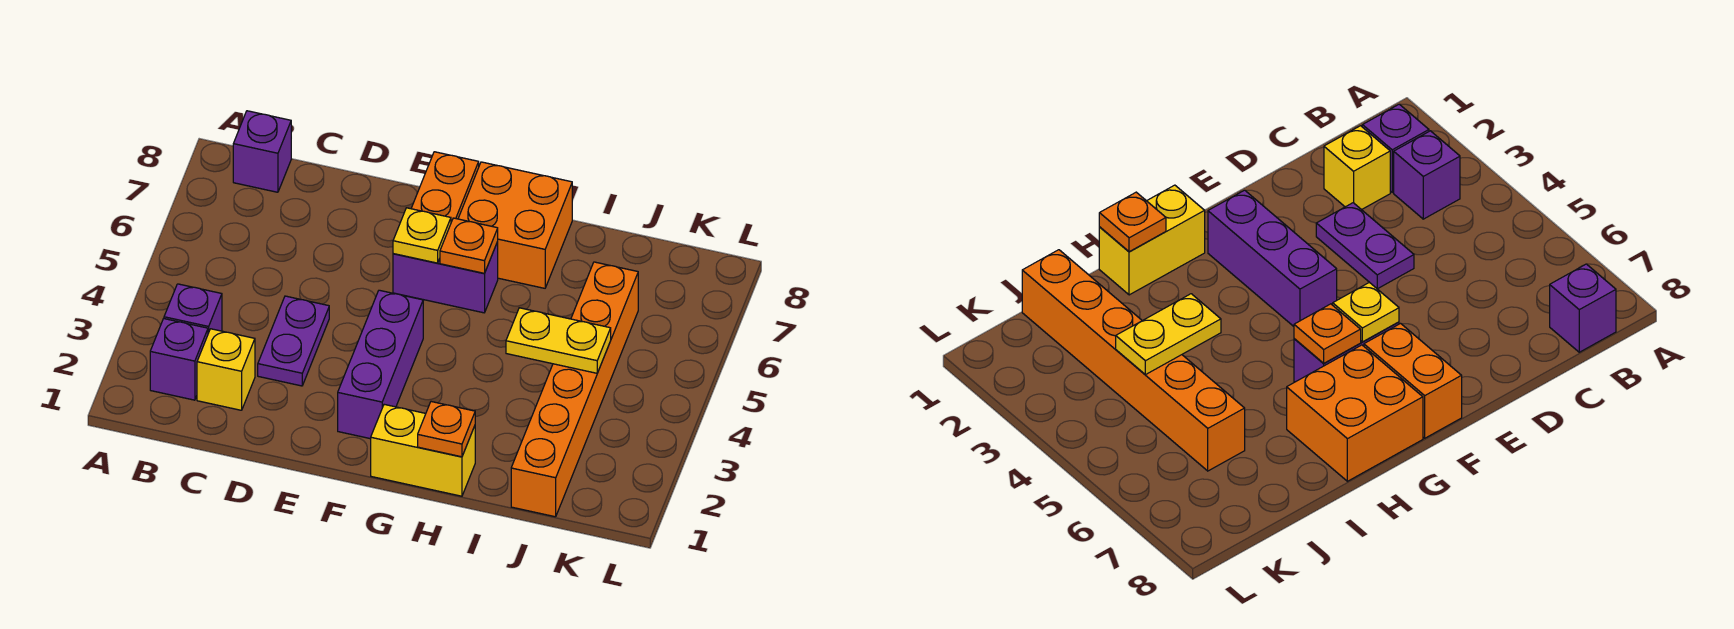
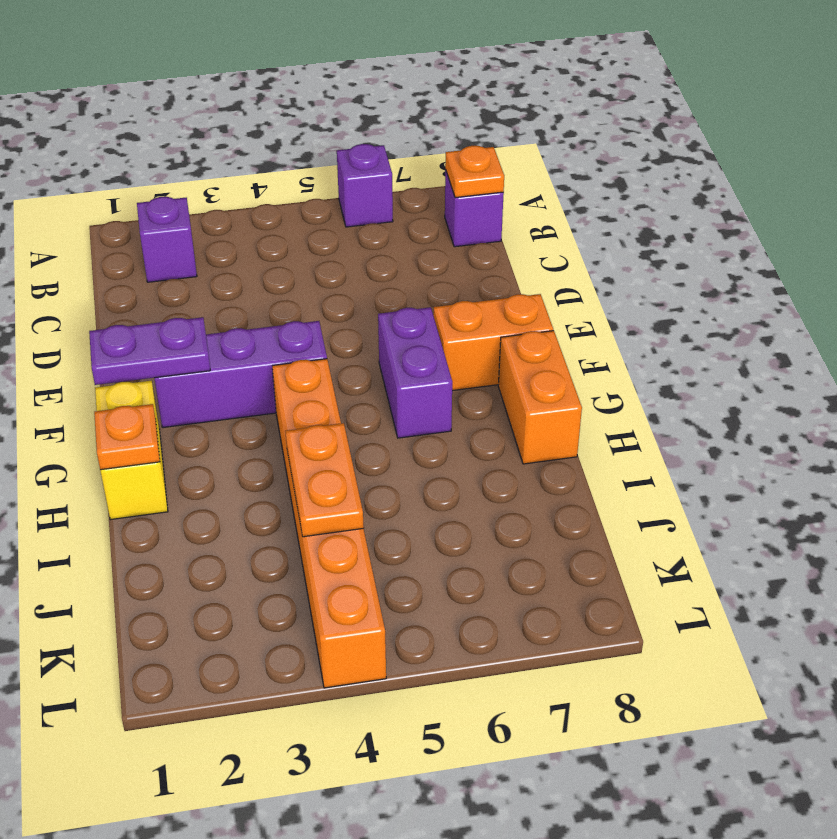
purple 1x1 brick [164,284,222,333] -> purple 1x1 brick moved to [337,144,393,227]
yellow 1x1 brick [197,329,255,410] -> none
purple 1x2 plate [258,296,329,386] -> purple 1x2 plate moved to [89,317,210,385]
yellow 1x1 plate [393,208,451,263] -> none
orange 1x1 plate [440,218,498,273] -> orange 1x1 plate moved to [445,146,504,198]
orange 2x2 brick [458,162,572,288] -> orange 1x2 brick [498,331,582,464]
yellow 1x2 plate [506,308,611,373] -> orange 1x2 plate [285,423,364,537]
orange 1x6 brick [511,262,638,517] -> orange 1x6 brick turned to [272,359,386,688]

